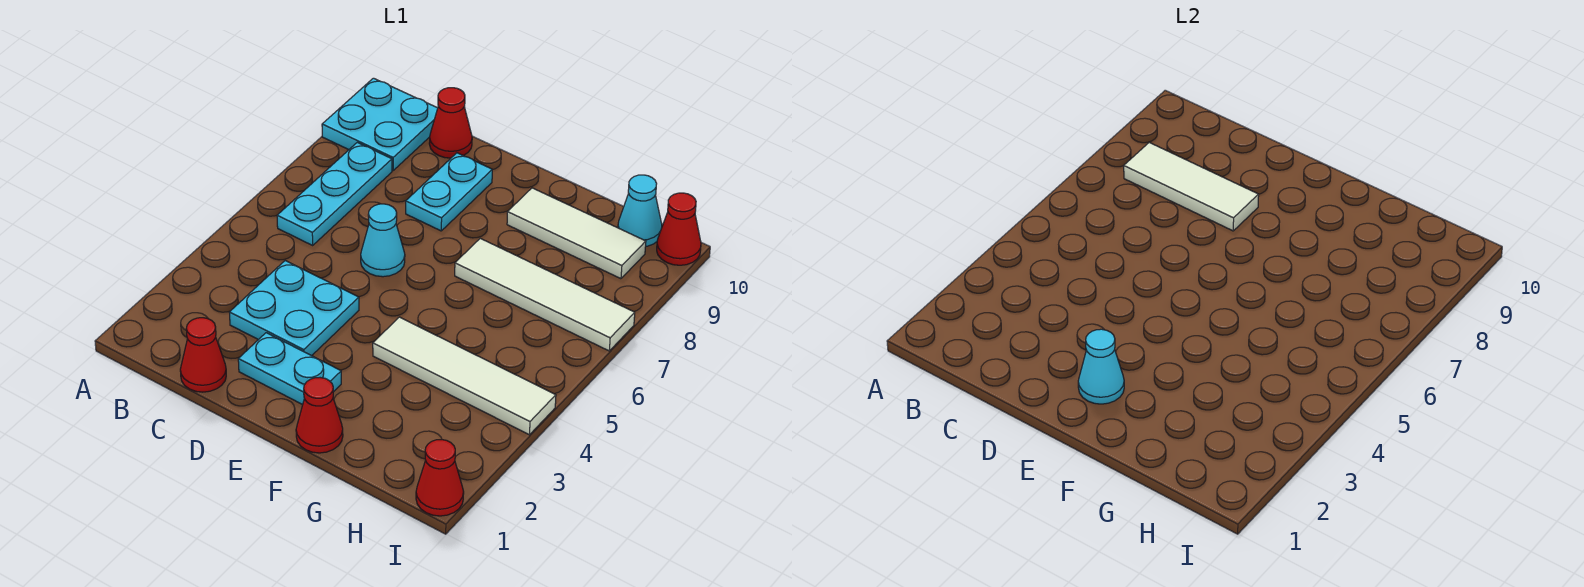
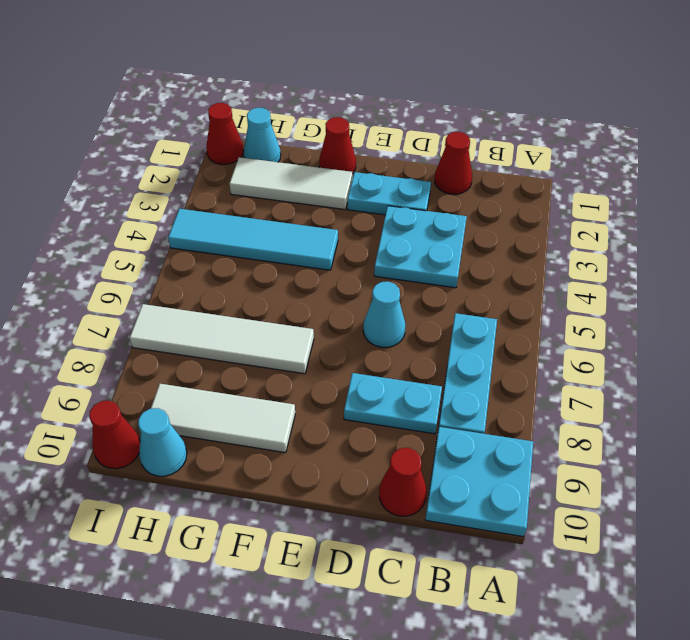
white 1x3 tile [1124,142,1259,231] -> white 1x3 tile moved to [230,157,352,209]
cyan 1x2 plate [406,153,492,231] -> cyan 1x2 plate turned to [344,373,442,434]
cyan 1x1 cone [1078,329,1124,404] -> cyan 1x1 cone moved to [244,108,281,162]
white 1x4 tile [373,317,556,435] -> cyan 1x4 tile [168,209,338,270]

